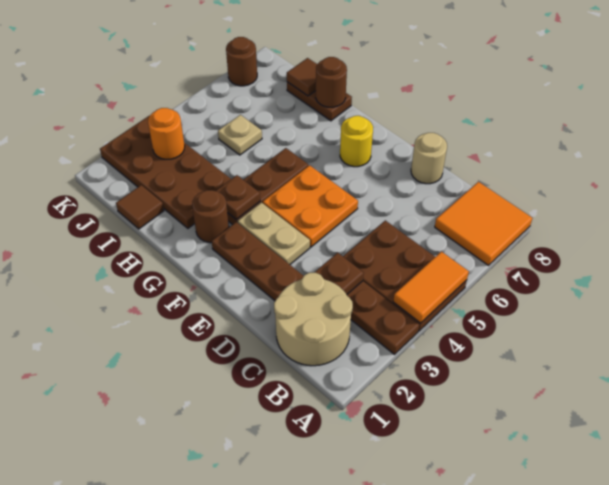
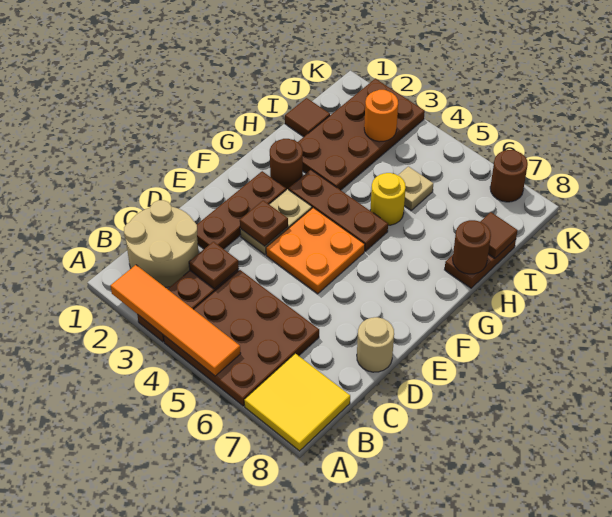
brown 2x3 plate [343,220,467,331] -> brown 3x3 plate [163,270,319,406]
orange 1x2 tile [393,252,469,323] -> orange 1x4 tile [111,265,241,376]
orange 2x2 tile [435,182,532,265] -> yellow 2x2 tile [244,353,350,451]
yellow 1x1 round brick [340,116,373,167] -> yellow 1x1 round brick moved to [370,173,406,225]
brown 1x1 plate [216,175,260,220] -> brown 1x1 plate moved to [240,200,288,246]

